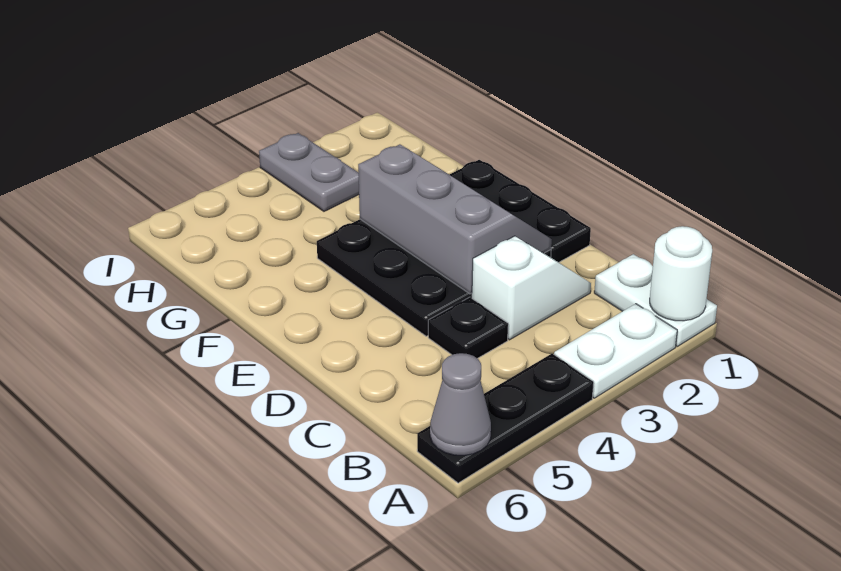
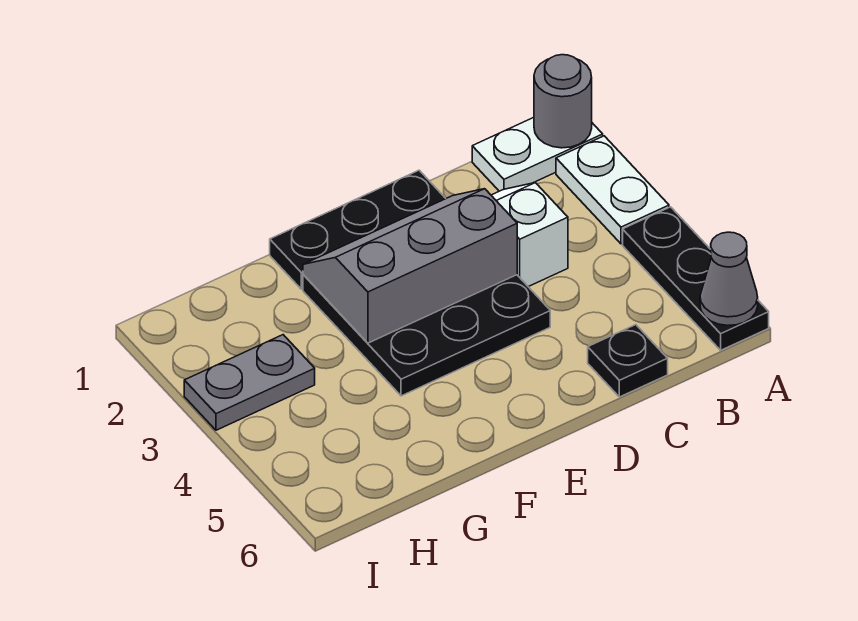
white 1x1 round brick [650,226,712,321] -> grey 1x1 round brick [534,55,592,148]
black 1x1 plate [428,297,508,359] -> black 1x1 plate moved to [588,325,668,397]

